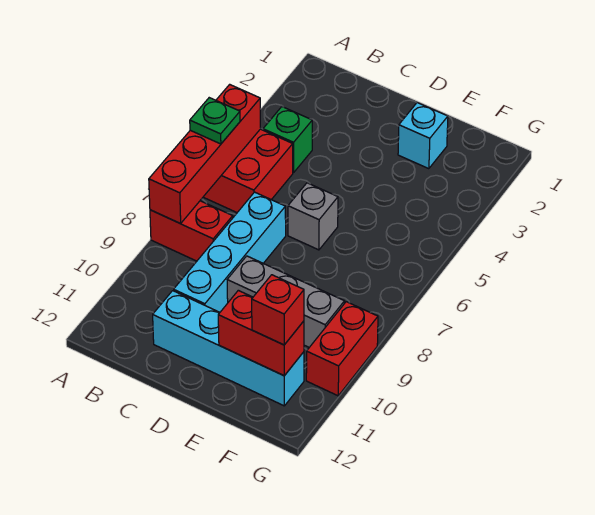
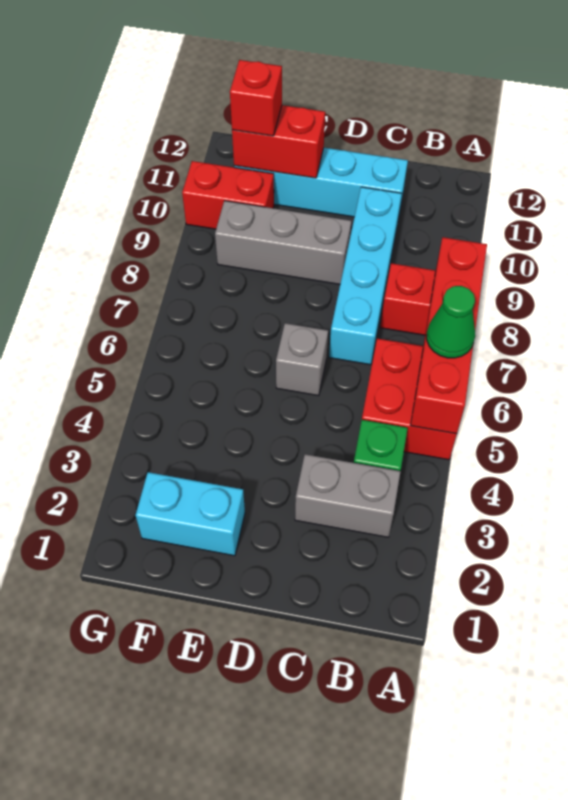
green 1x1 plate [190,98,240,144] -> green 1x1 cone [427,286,475,358]
none -> grey 1x2 brick [295,454,401,537]
cyan 1x1 brick [398,103,448,169] -> cyan 1x2 brick [136,472,245,556]
red 1x2 brick [306,302,378,396] -> red 1x2 brick turned to [182,161,274,229]

